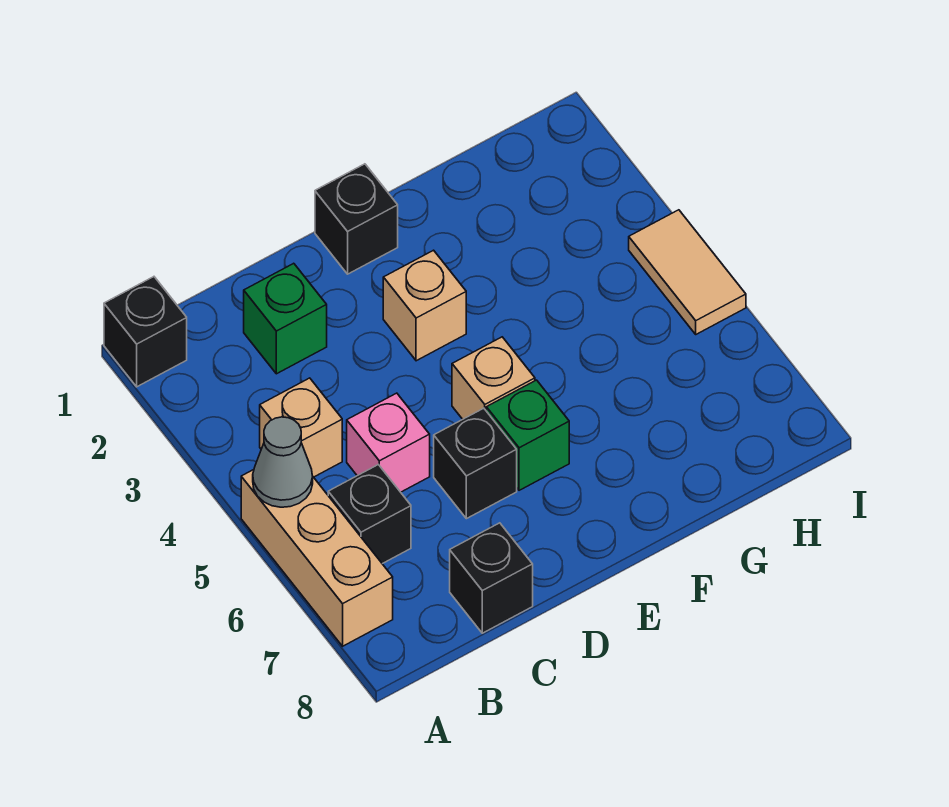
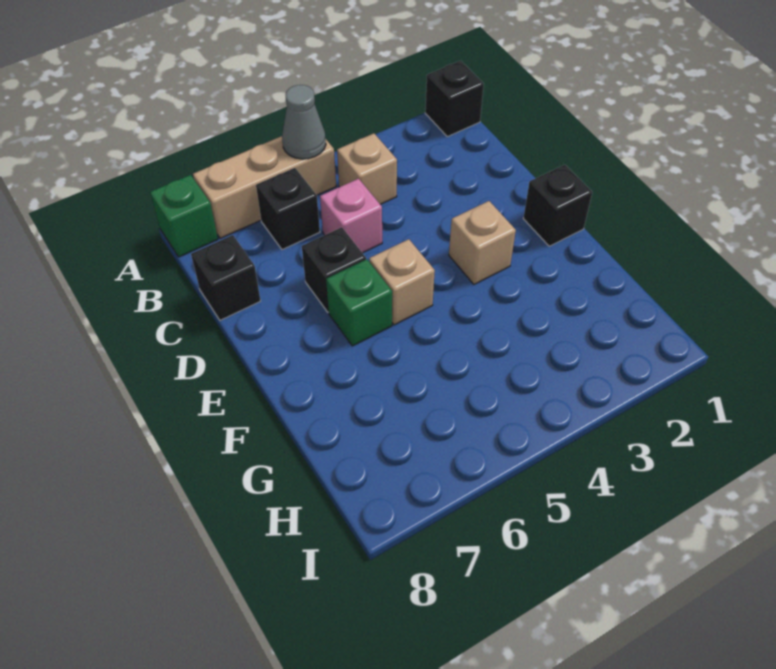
green 1x1 brick [244,263,327,374] -> green 1x1 brick moved to [150,175,218,257]
tan 1x2 tile [629,210,746,334] -> none

